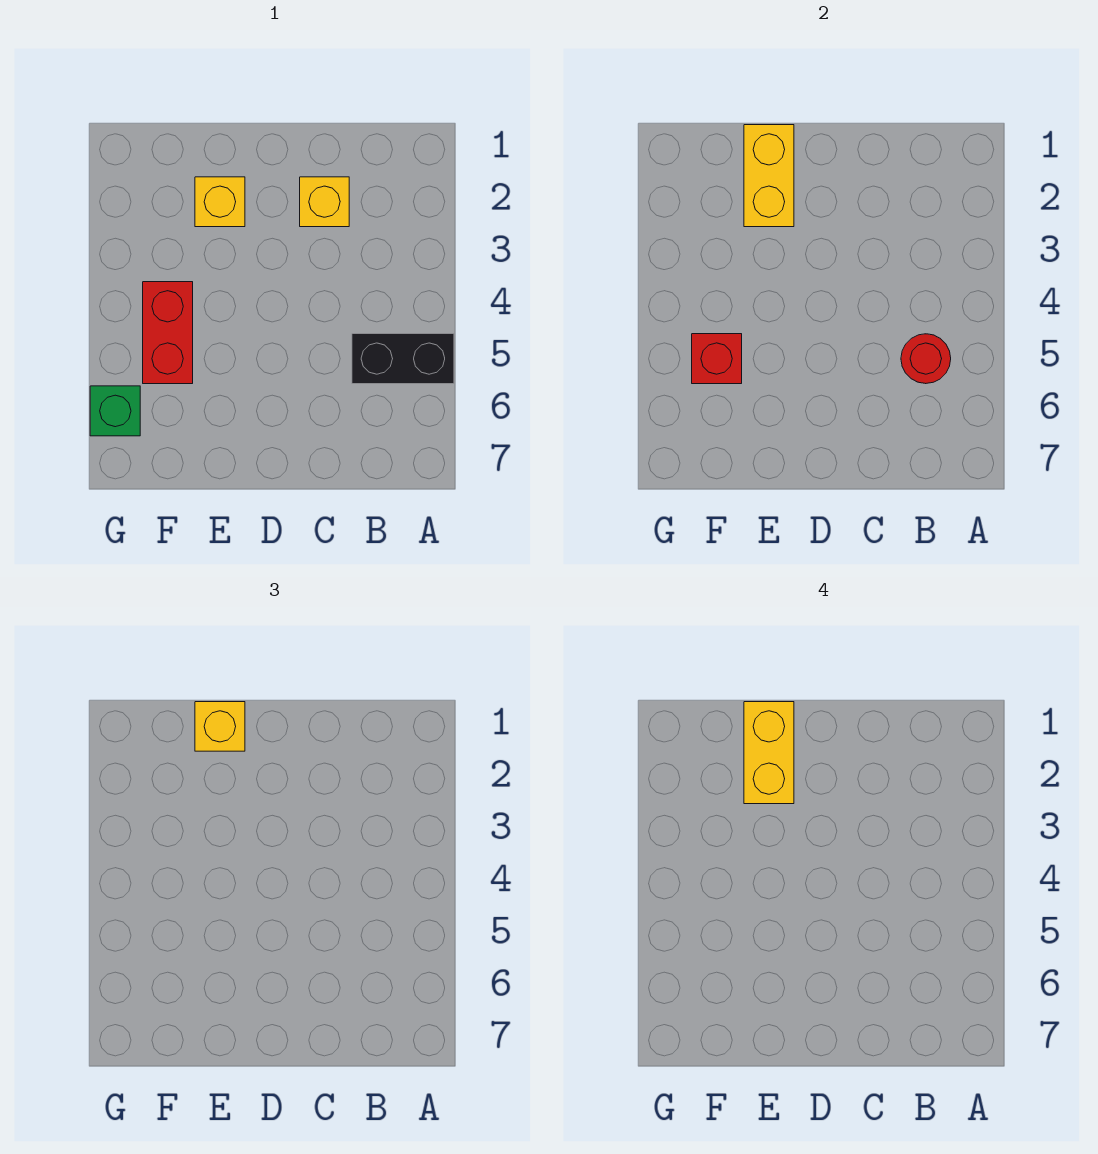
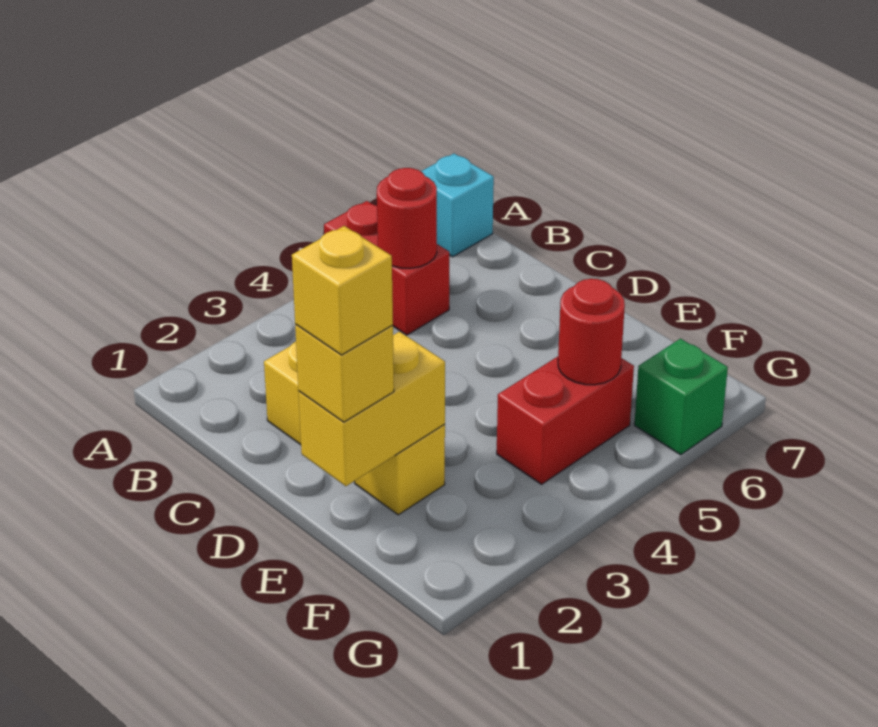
black 1x2 brick [352,334,454,384] -> red 1x2 brick [324,201,449,335]
none -> cyan 1x1 brick [421,154,494,257]
yellow 1x2 brick [744,702,794,804] -> yellow 1x1 brick [292,226,393,355]
red 1x1 brick [692,334,742,384] -> red 1x1 round brick [558,279,625,385]

